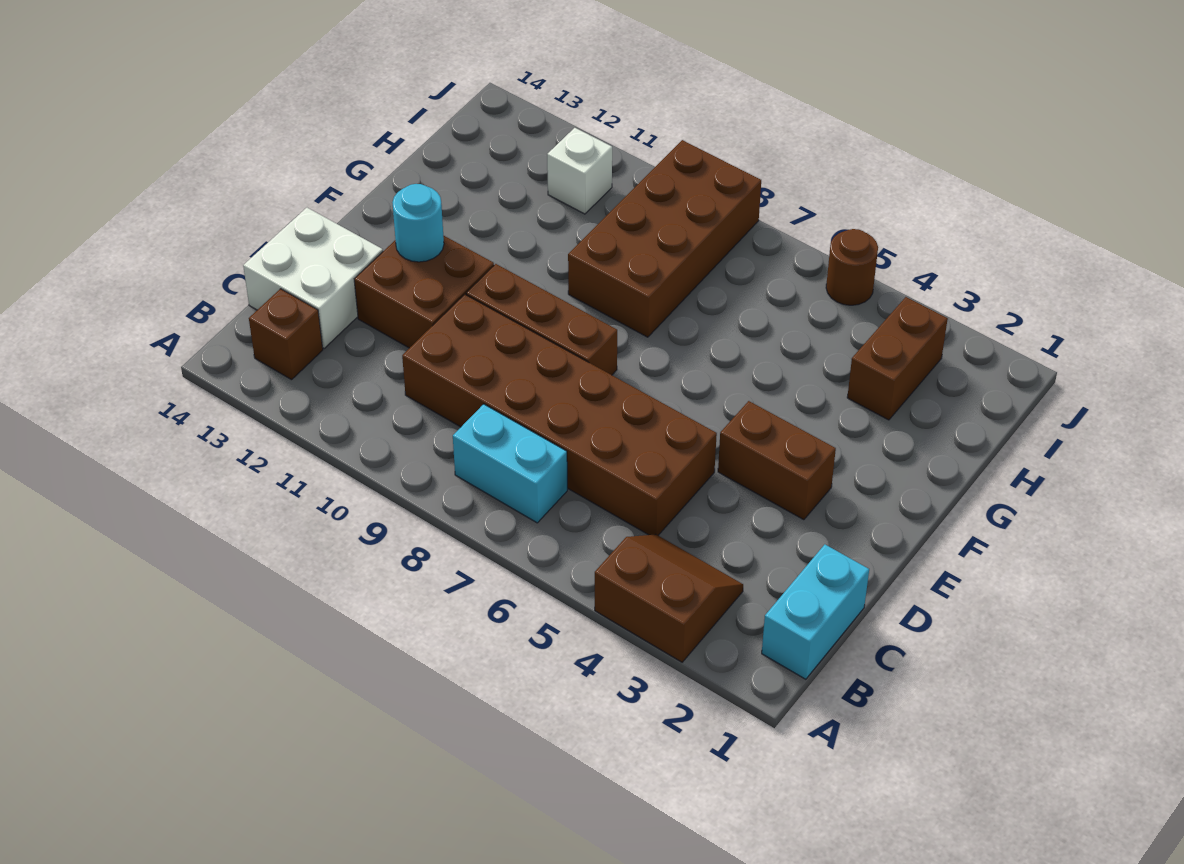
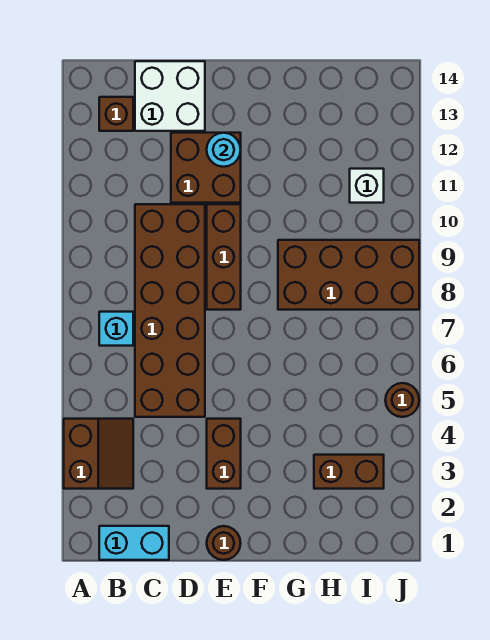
cyan 1x2 brick [453,404,567,523] -> cyan 1x1 brick [99,312,133,346]
none -> brown 1x1 round brick [207,526,241,560]

